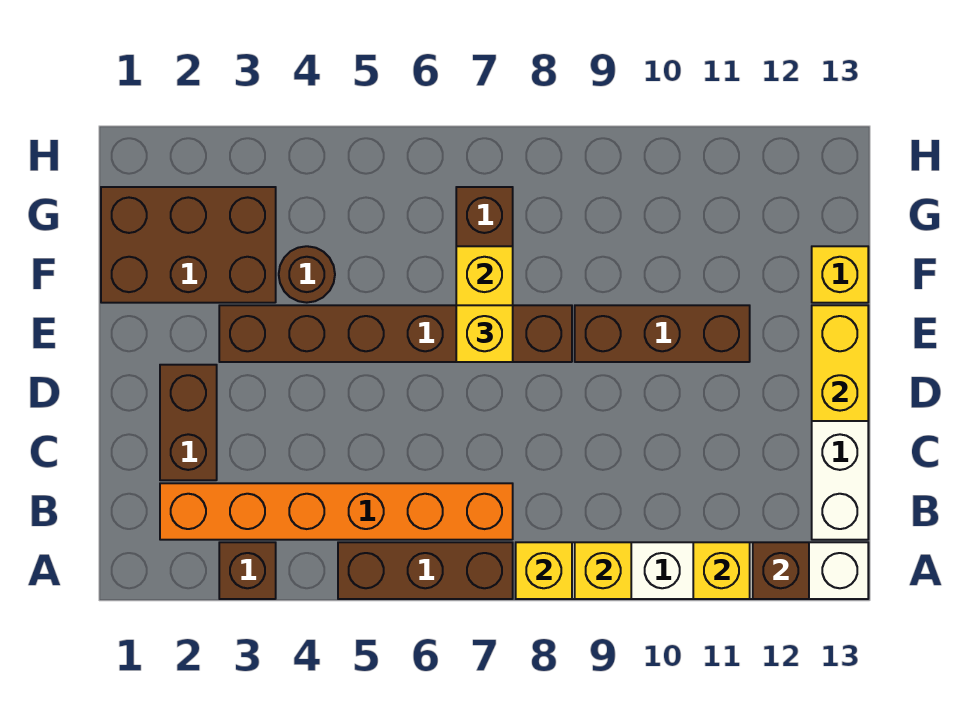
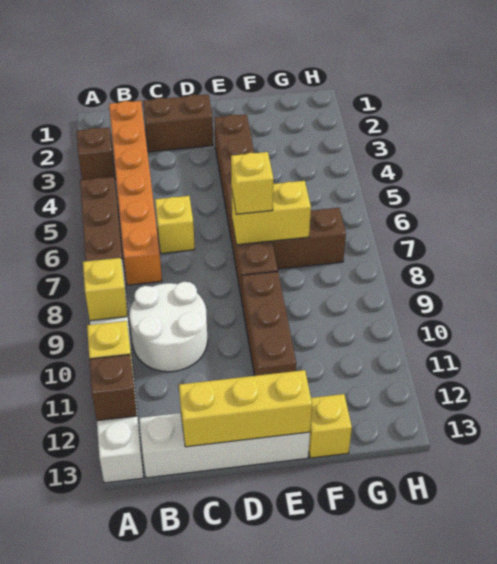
yellow 1x1 brick [516,542,572,599] -> yellow 1x1 brick moved to [155,196,195,253]
none -> white 2x2 round brick [129,282,208,372]
yellow 1x2 brick [812,305,868,421] -> yellow 1x3 brick [179,370,312,447]
brown 2x3 brick [101,187,276,303] -> none
brown 1x1 round brick [279,246,335,303] -> none

